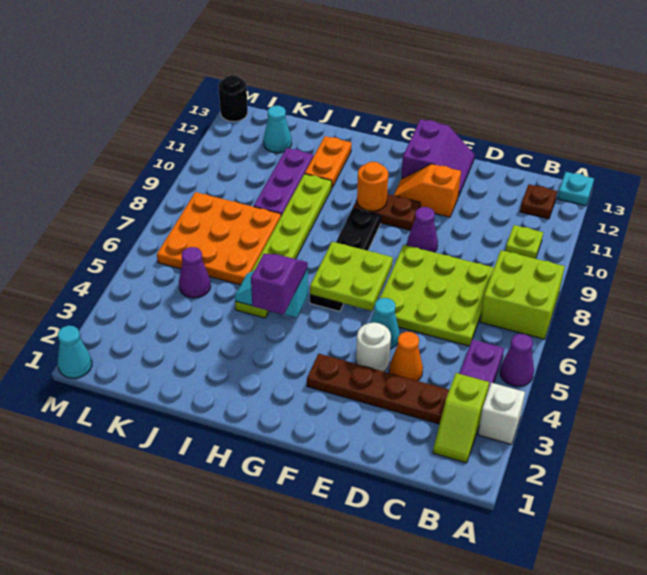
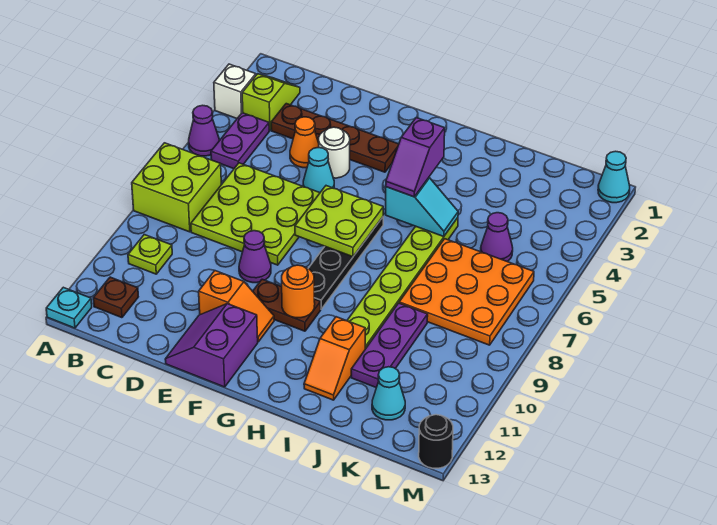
orange 1x2 plate [305,136,352,187] -> orange 1x2 slope [304,317,365,400]

